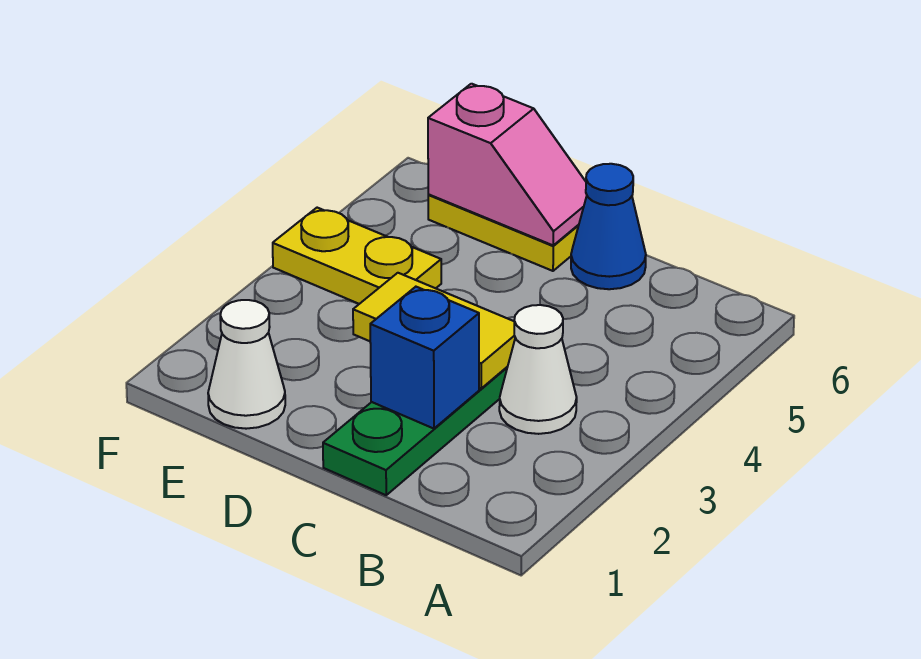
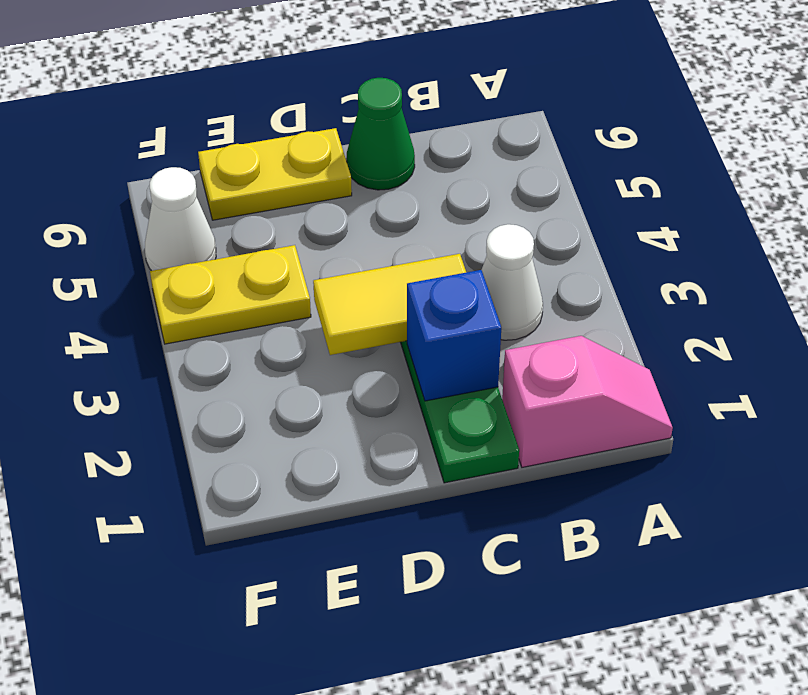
blue 1x1 cone [571,164,646,289] -> green 1x1 cone [347,78,415,190]
pink 1x2 slope [428,84,587,245] -> pink 1x2 slope moved to [502,336,673,467]
white 1x1 cone [208,300,285,429] -> white 1x1 cone moved to [145,167,216,271]

